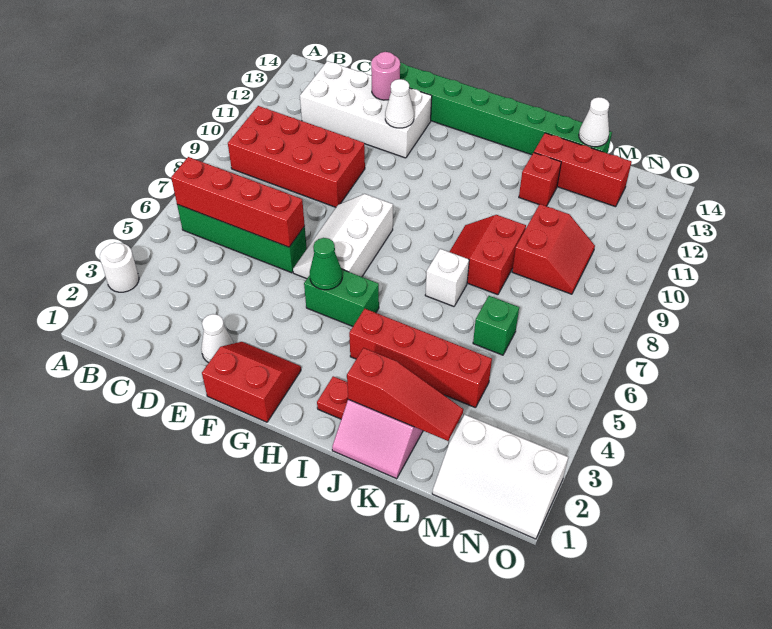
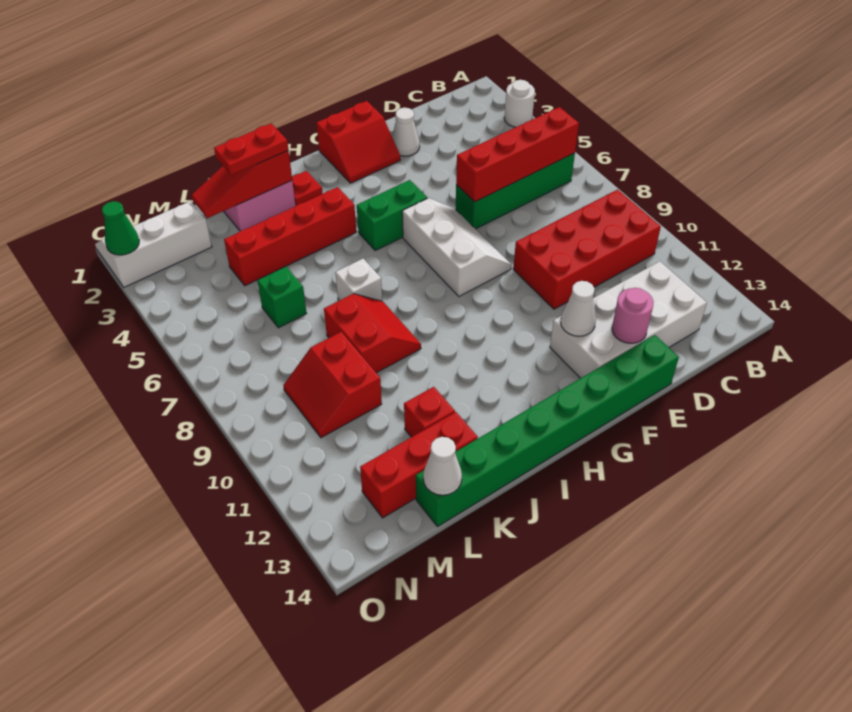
green 1x1 cone [310,238,342,290] -> green 1x1 cone moved to [102,201,139,255]
none -> red 1x2 plate [214,123,288,175]

